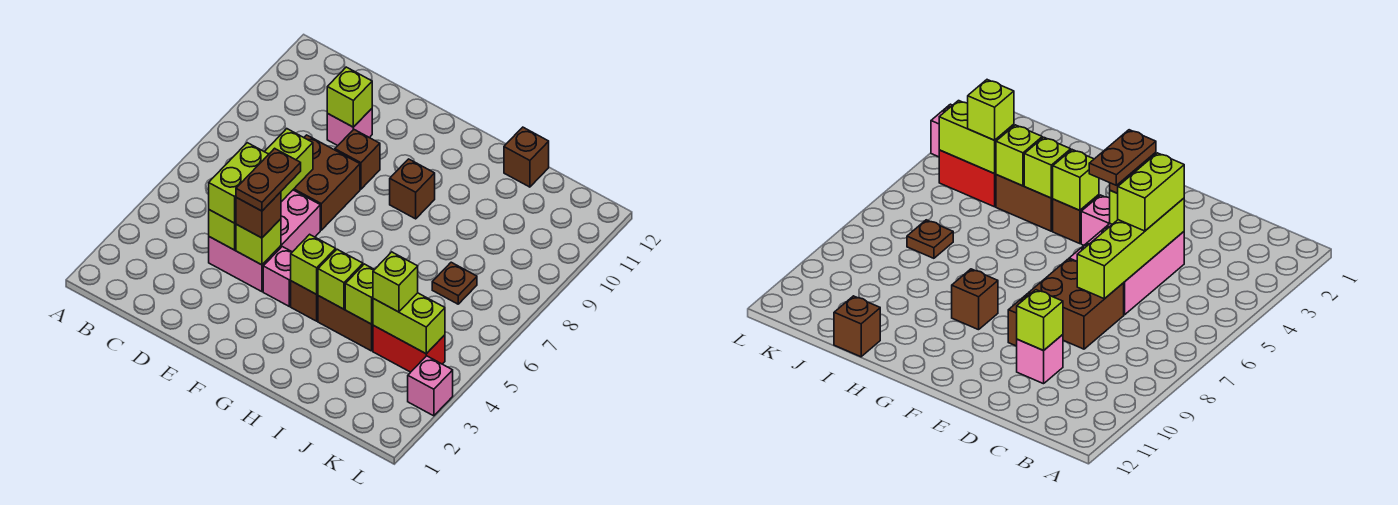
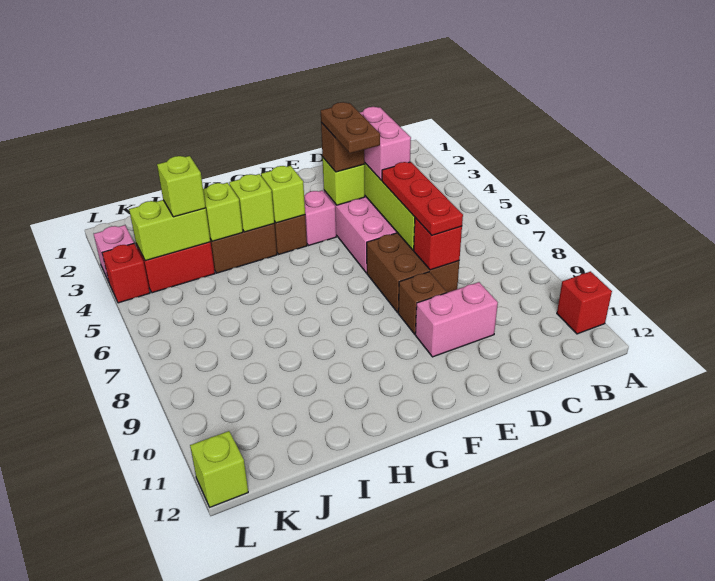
none -> red 1x1 brick [557,271,612,334]
lime 1x2 brick [209,143,269,223] -> pink 1x2 brick [359,107,411,180]
none -> red 1x3 plate [382,162,463,235]
none -> red 1x1 brick [414,218,462,270]
pink 1x1 brick [327,109,372,146] -> pink 1x2 brick [415,282,498,357]
lime 1x1 brick [327,67,372,127] -> lime 1x1 brick moved to [190,431,248,507]
brown 1x1 brick [390,159,435,219] -> none
brown 1x1 brick [504,127,549,187] -> none
brown 1x1 plate [432,262,477,304] -> none
none -> red 1x1 brick [102,244,150,303]

